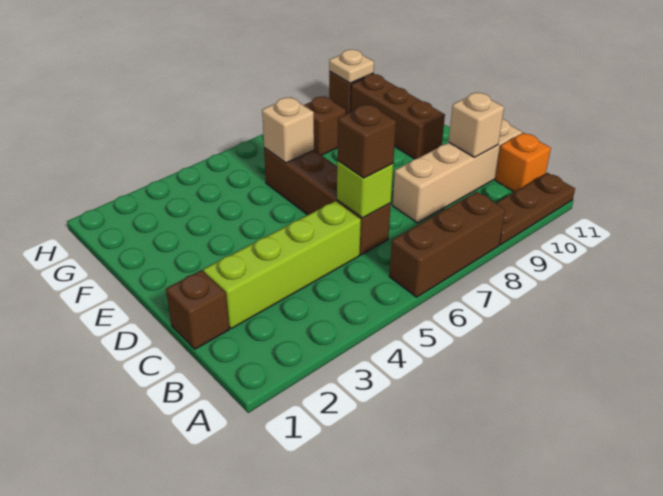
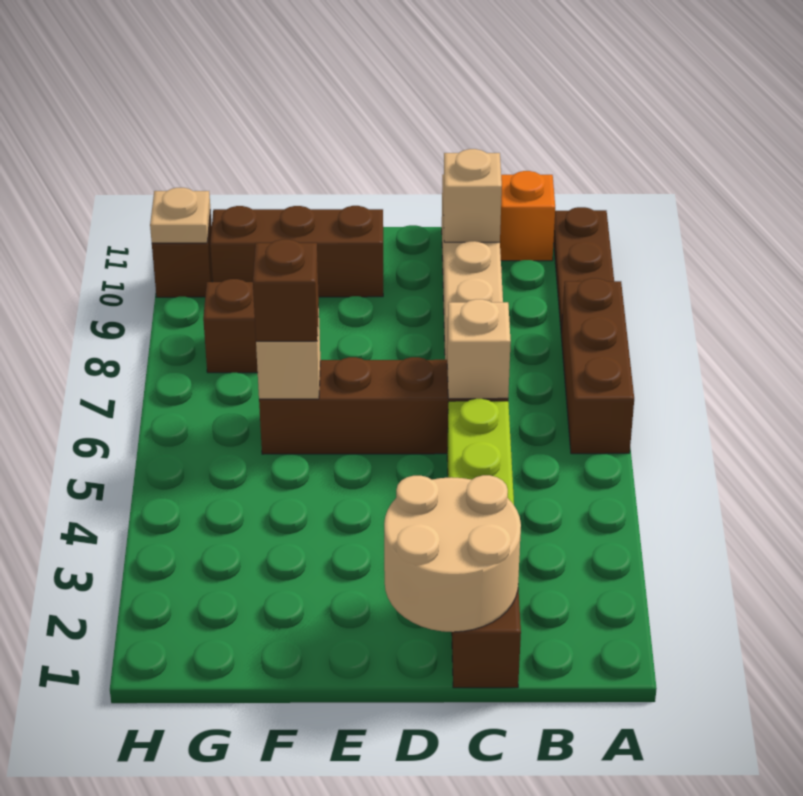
none -> tan 2x2 round brick [384,475,521,632]
lime 1x1 brick [337,161,393,218] -> tan 1x1 brick [447,299,511,399]
brown 1x1 brick [337,104,396,178] -> brown 1x1 brick moved to [253,239,319,341]

